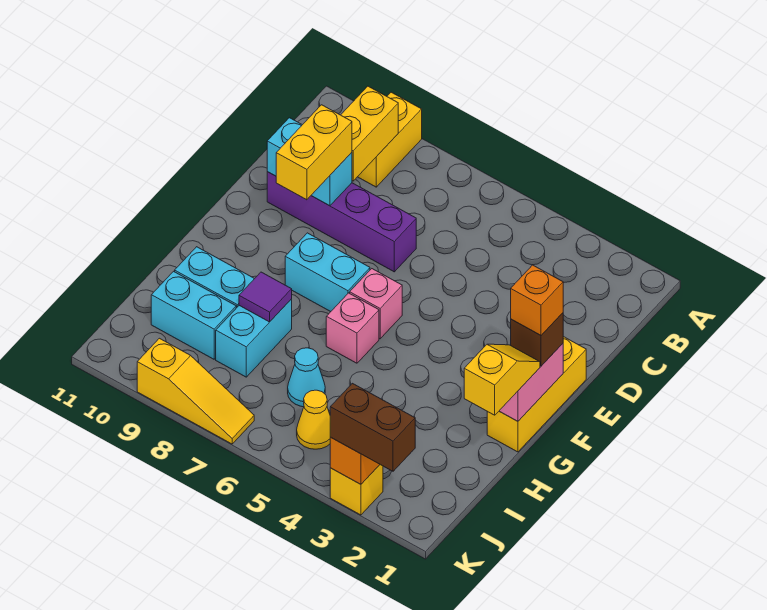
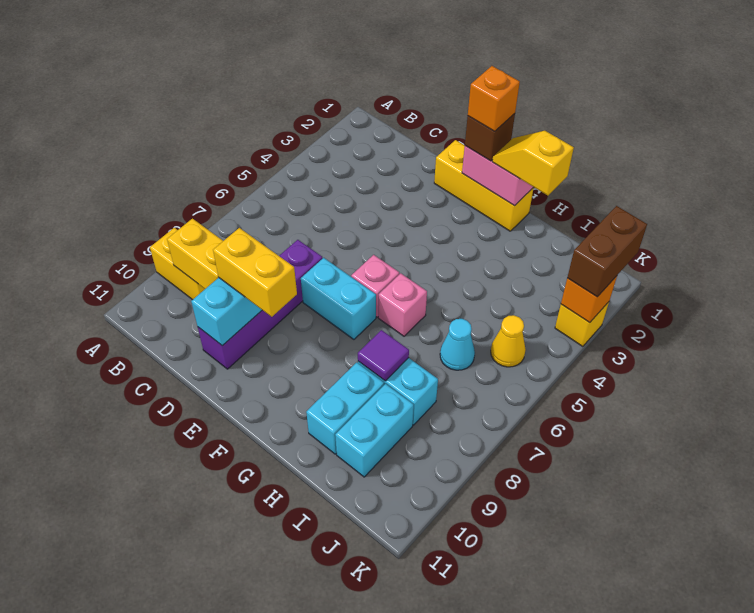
cyan 1x2 brick [285,233,370,312] -> cyan 1x2 brick turned to [301,258,376,339]
yellow 1x3 slope [137,338,254,444] -> none

